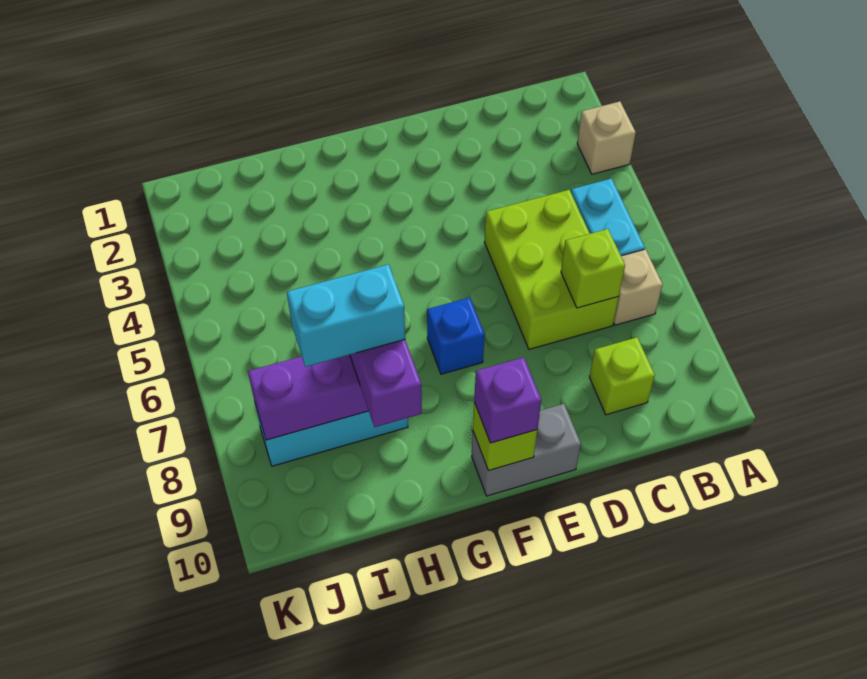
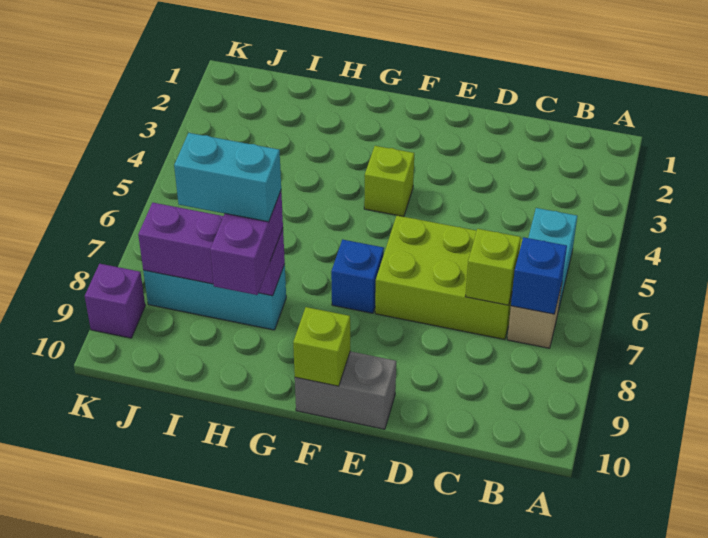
tan 1x1 brick [577,102,636,174] -> none
none -> blue 1x1 brick [511,237,567,314]
lime 2x3 brick [484,190,619,349] -> lime 2x3 brick turned to [375,215,523,340]
lime 1x1 brick [589,337,655,415] -> lime 1x1 brick moved to [364,146,414,217]
purple 1x1 brick [474,357,541,443] -> purple 1x1 brick moved to [85,264,145,338]

